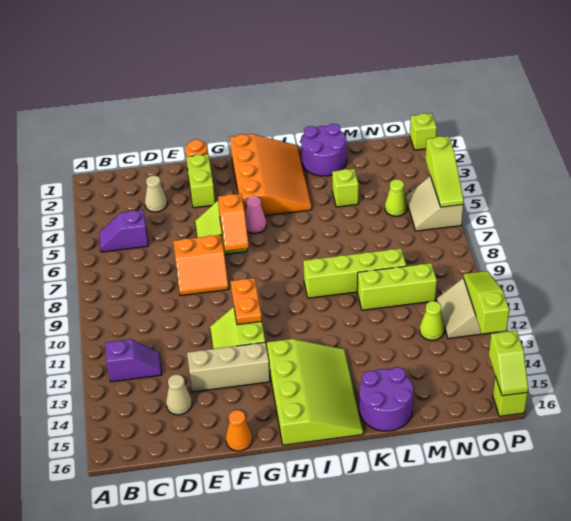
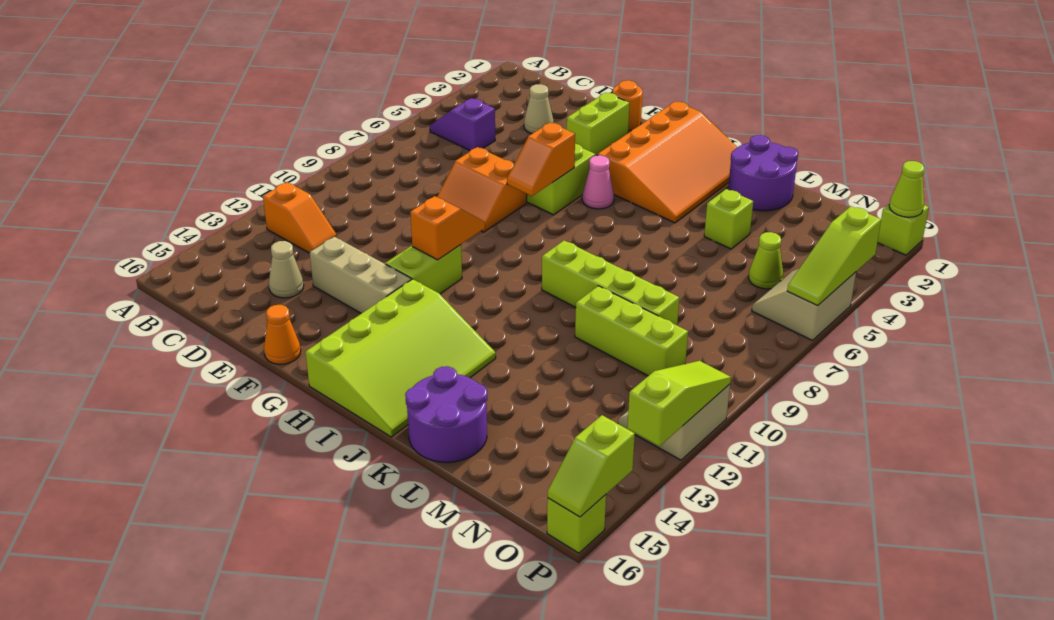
purple 1x2 slope [105,339,162,382] -> orange 1x2 slope [263,182,337,253]
orange 1x2 plate [231,278,262,325] -> orange 1x2 slope [410,196,485,260]
lime 1x1 cone [420,301,444,340] -> lime 1x1 cone moved to [889,161,924,217]

